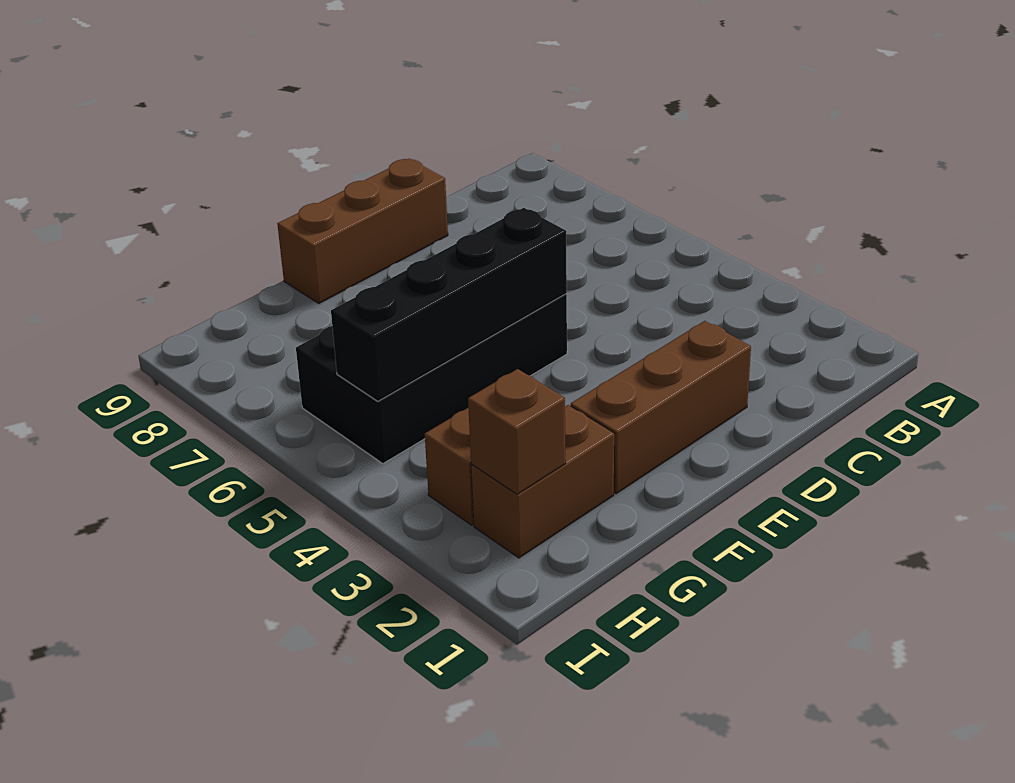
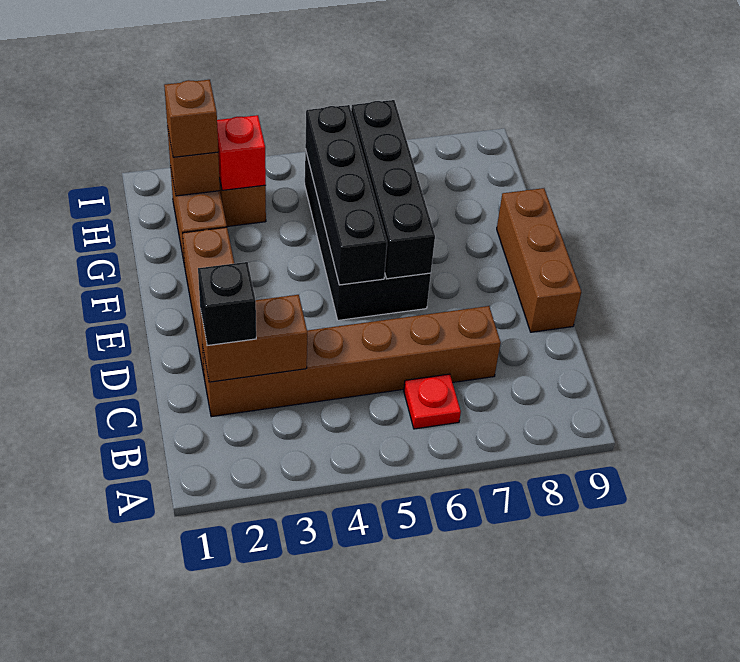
none -> red 1x1 plate [404,374,461,429]
none -> brown 1x6 brick [202,306,501,417]
none -> brown 1x2 brick [200,295,307,382]
none -> black 1x1 brick [198,262,256,346]
none -> black 1x4 brick [351,100,435,279]
none -> brown 1x1 brick [164,80,218,157]
none -> red 1x1 brick [217,115,266,190]

